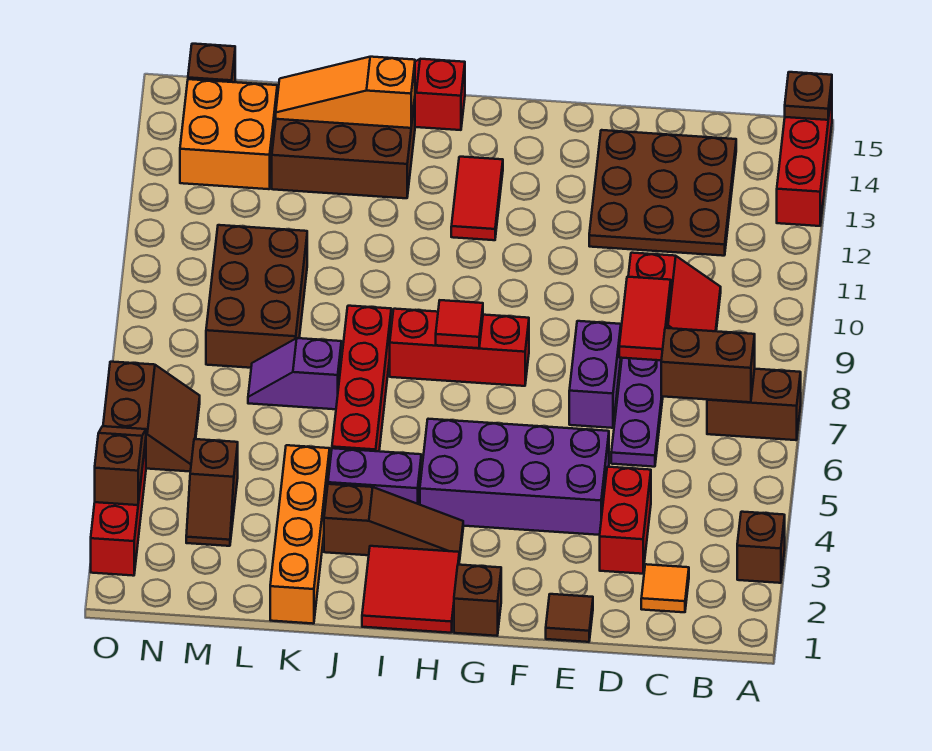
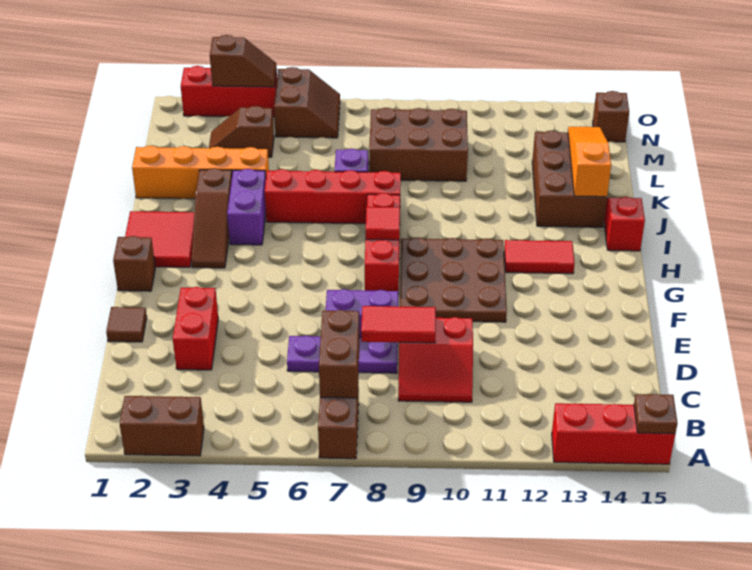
brown 1x1 brick [737,512,785,583] -> brown 1x2 brick [120,396,204,456]
orange 1x1 tile [641,564,689,612] -> none
brown 3x3 plate [589,130,736,256] -> brown 3x3 plate moved to [400,237,507,322]
red 1x2 brick [600,467,651,574] -> red 1x2 brick turned to [173,287,218,370]
purple 2x4 brick [420,419,609,535] -> none
orange 2x2 brick [180,79,277,189] -> none
brown 2x2 slope [103,362,200,471] -> brown 2x2 slope turned to [274,67,340,138]

